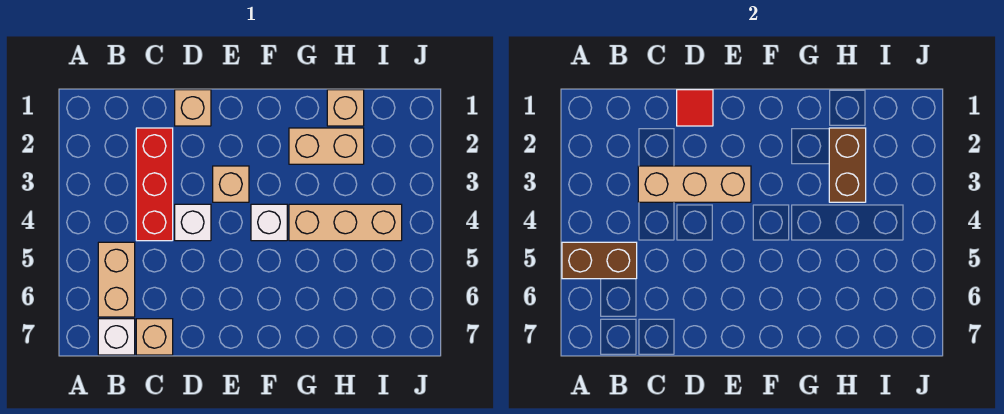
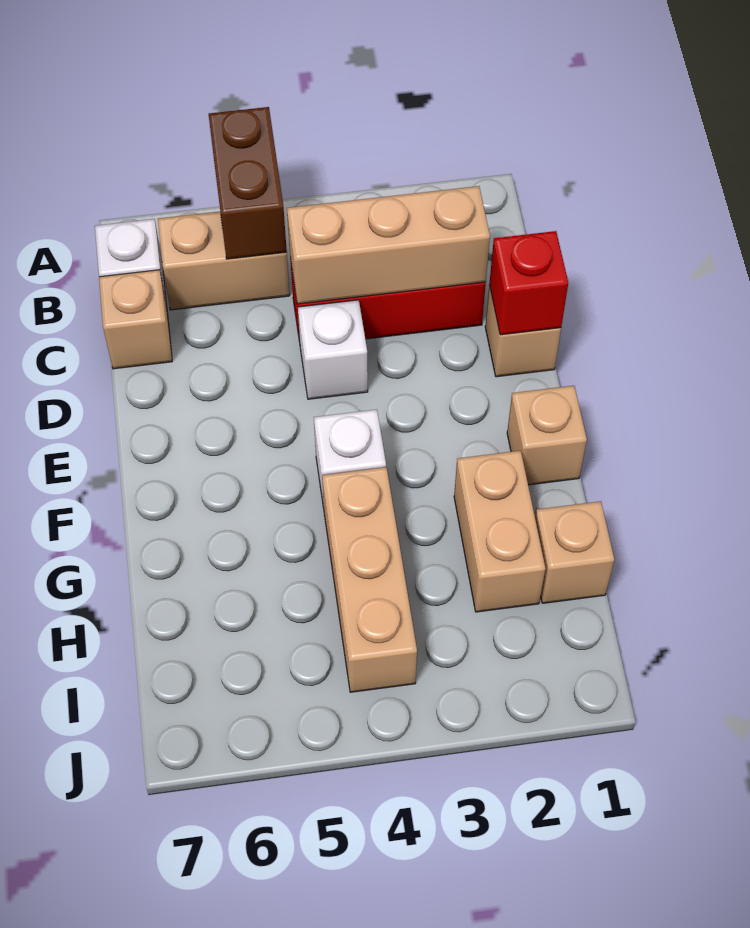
tan 1x3 brick [638,166,751,202] -> tan 1x3 brick turned to [287,186,490,304]
red 1x1 tile [677,90,713,126] -> red 1x1 brick [489,231,568,335]
tan 1x1 brick [213,166,249,202] -> tan 1x1 brick moved to [507,386,587,485]
brown 1x2 brick [829,128,866,202] -> none

